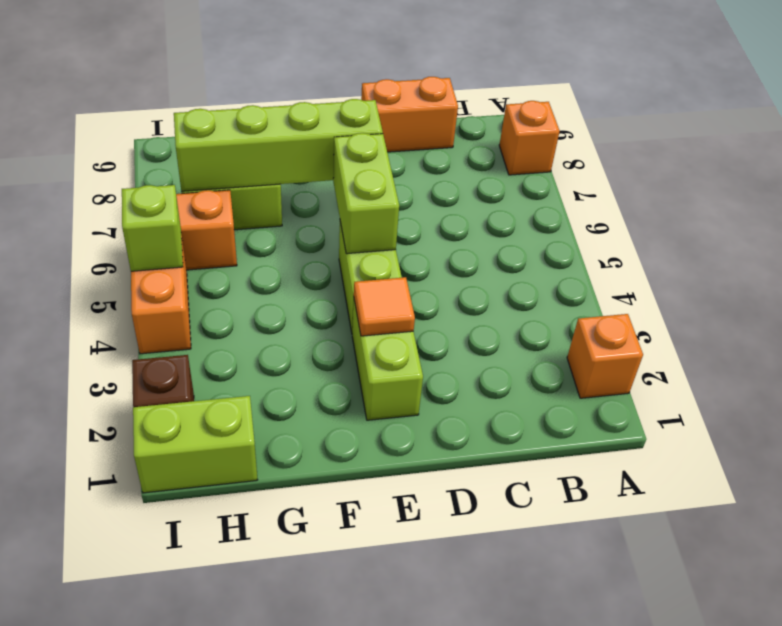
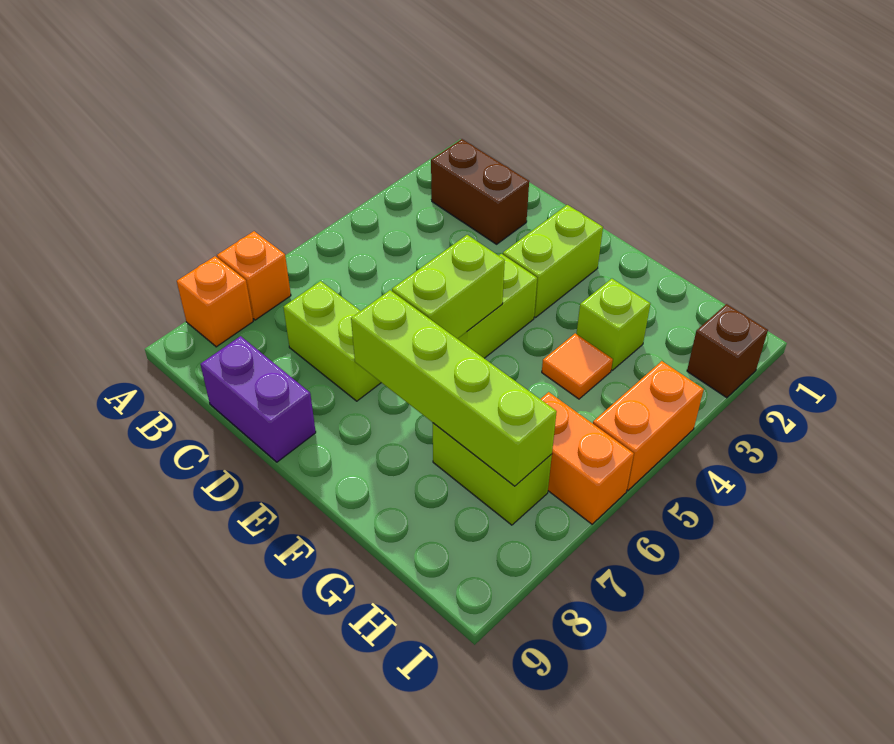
orange 1x1 brick [567,314,643,398] -> orange 1x1 brick moved to [217,231,291,320]
none -> brown 1x2 brick [431,139,529,244]
orange 1x2 brick [361,77,458,152] -> purple 1x2 brick [200,336,316,462]
orange 1x1 tile [354,277,415,336] -> orange 1x1 tile moved to [542,333,613,399]
lime 1x2 brick [133,396,257,493] -> lime 1x2 brick moved to [283,281,381,401]
lime 1x1 brick [122,185,183,271] -> lime 1x1 brick moved to [577,279,650,370]

